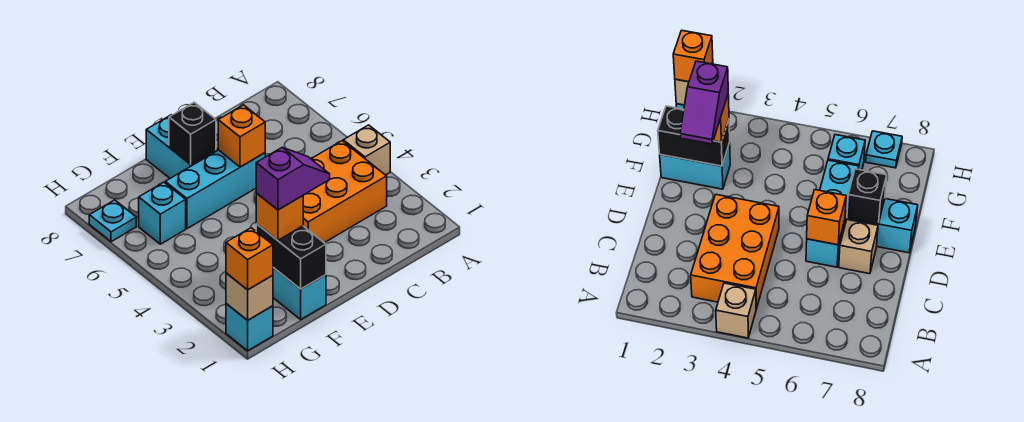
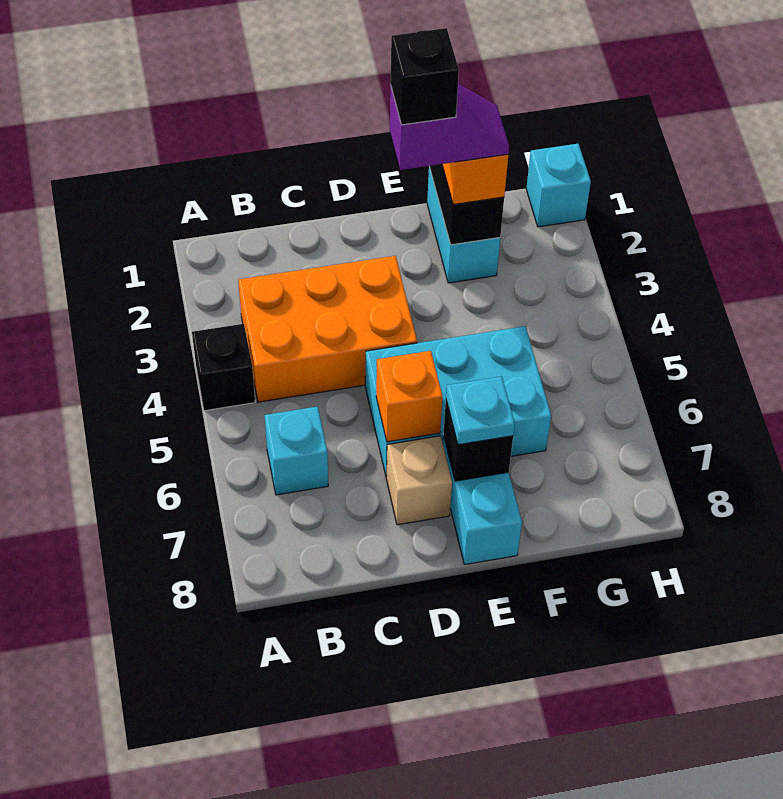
tan 1x1 brick [343,125,390,175] -> black 1x1 brick [192,324,255,411]
cyan 1x3 brick [165,150,265,229] -> cyan 2x3 brick [365,326,551,476]
purple 1x2 slope [256,148,330,210] -> purple 1x2 slope turned to [390,84,509,170]
none -> black 1x1 brick [390,28,459,125]
cyan 1x1 brick [139,182,186,244] -> cyan 1x1 brick moved to [265,406,328,495]
tan 1x1 brick [226,273,273,320] -> none
orange 1x1 brick [226,228,273,290] -> none
cyan 1x1 plate [89,200,136,242] -> cyan 1x1 plate moved to [446,376,515,445]

